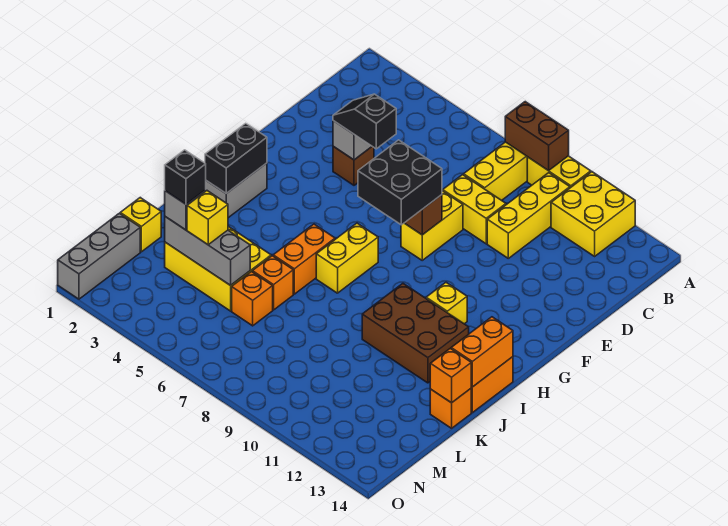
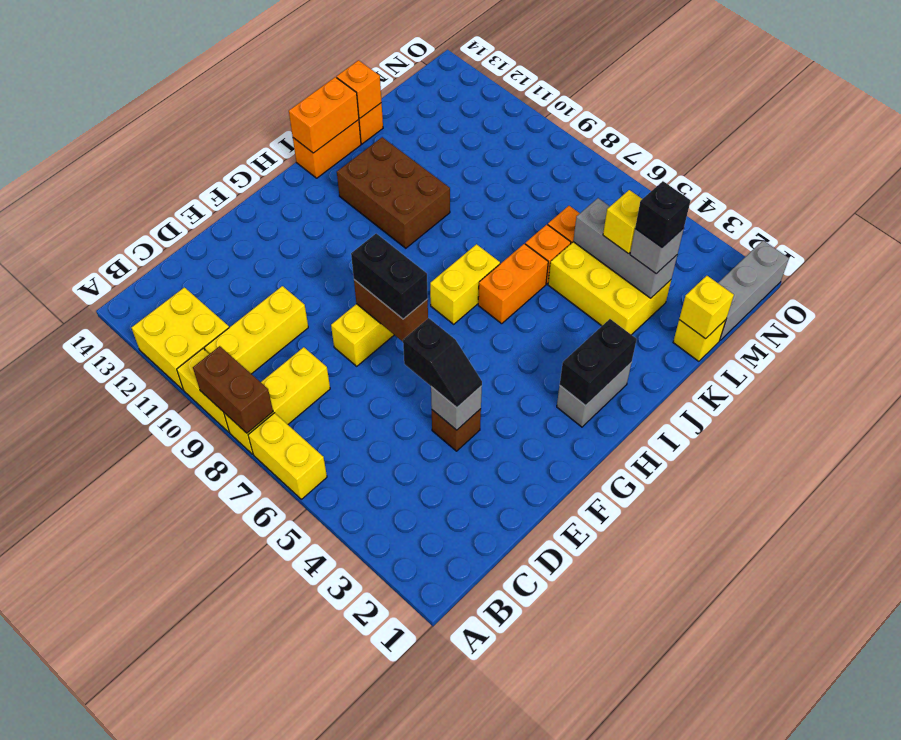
yellow 1x2 brick [443,175,506,244] -> yellow 1x2 brick moved to [248,413,327,499]
black 2x2 brick [358,140,442,225] -> black 1x2 brick [351,234,428,319]
yellow 1x1 brick [426,283,467,324] -> yellow 1x1 brick moved to [679,276,734,339]

